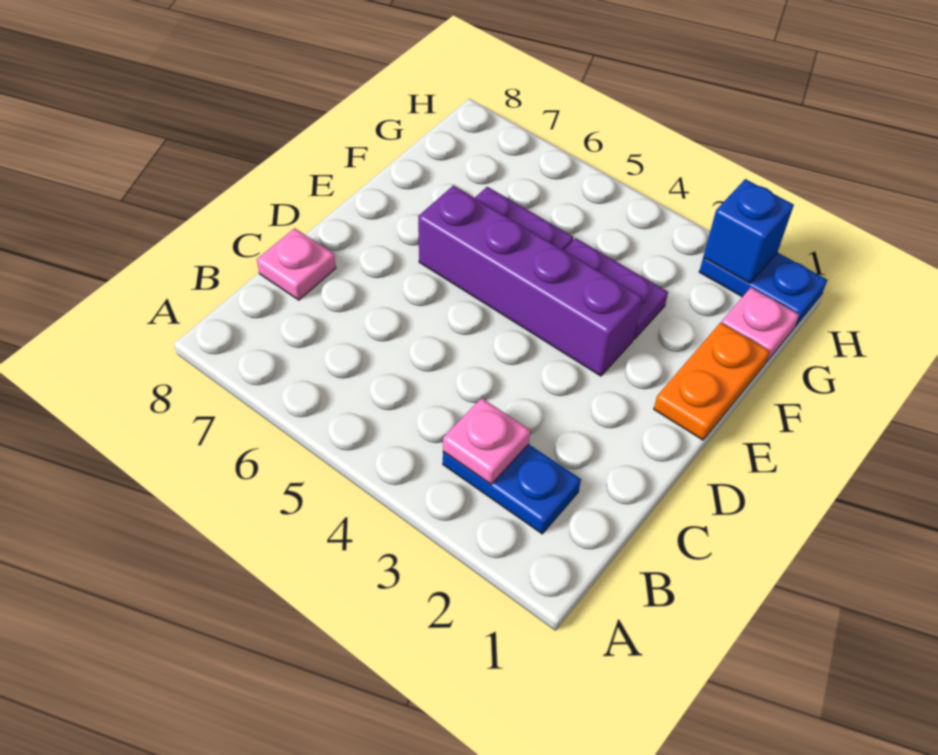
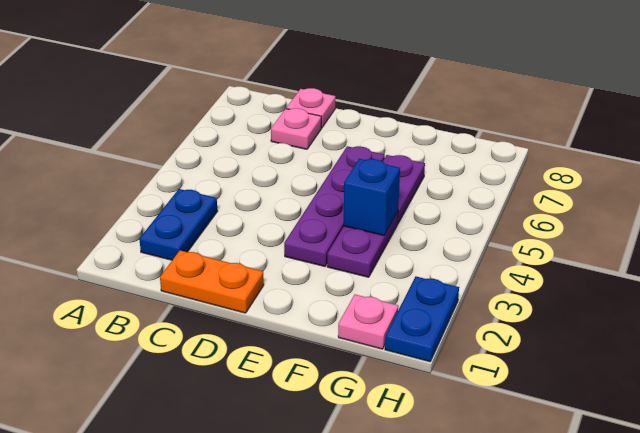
pink 1x1 plate [443,398,530,484] -> pink 1x1 plate moved to [271,108,321,149]
orange 1x2 plate [654,322,769,440] -> orange 1x2 plate moved to [160,250,264,313]
purple 1x4 brick [418,185,642,376] -> purple 1x4 plate [284,146,385,266]
blue 1x1 brick [703,179,794,283] -> blue 1x1 brick moved to [344,159,400,235]

